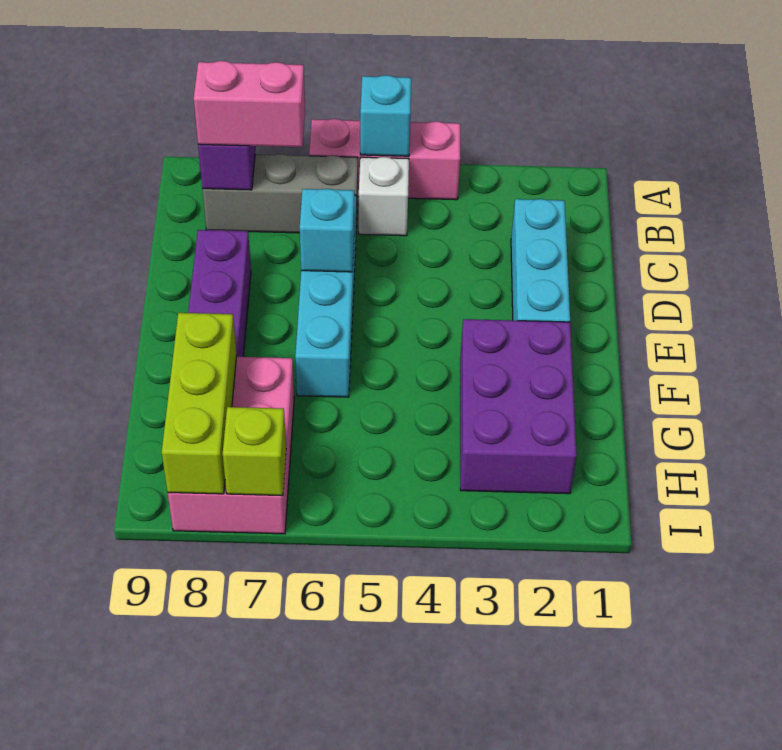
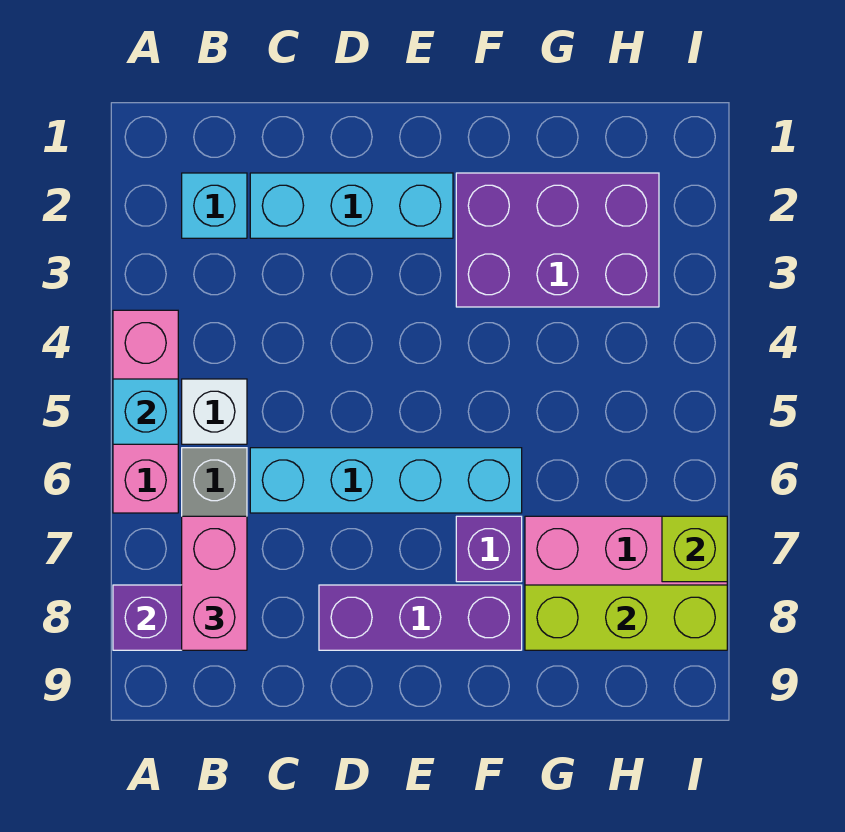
cyan 1x1 brick [300,189,354,272] -> cyan 1x1 brick moved to [182,173,247,238]
none -> purple 1x1 brick [456,516,522,582]

